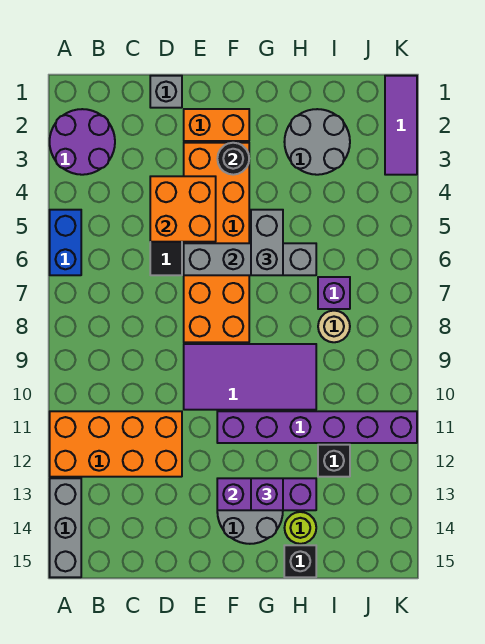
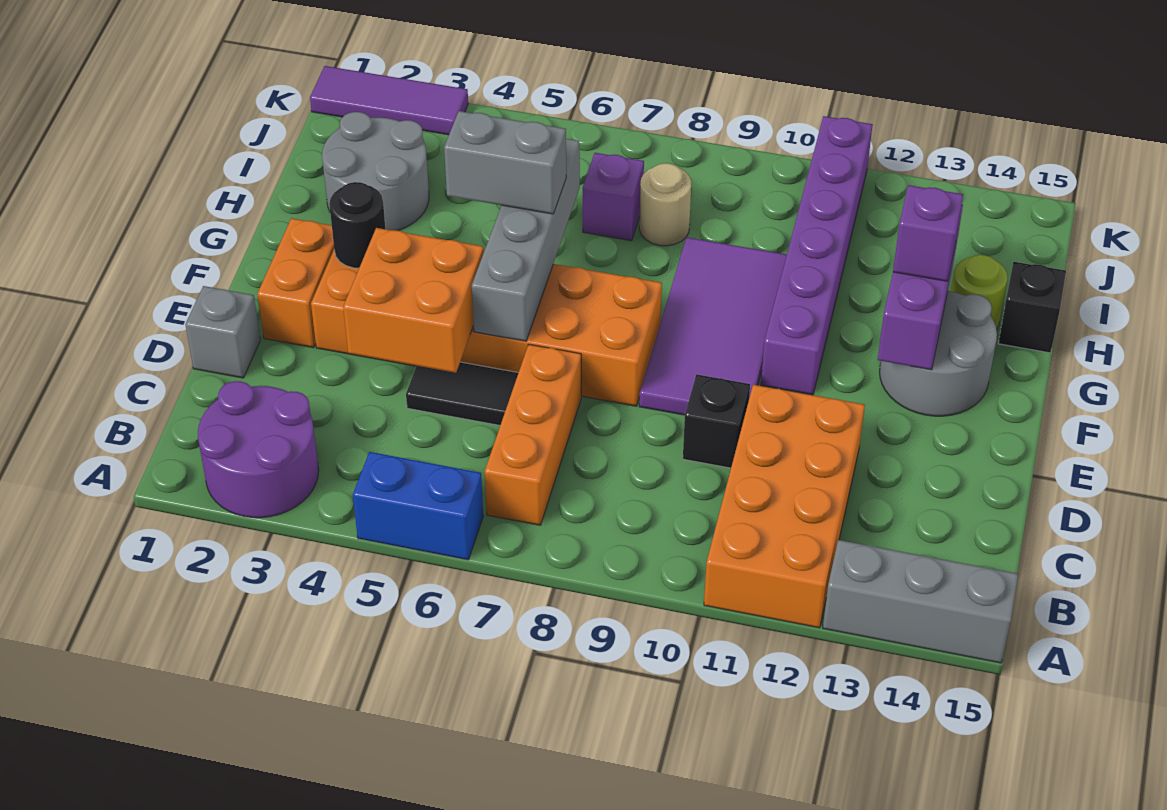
none -> orange 1x3 brick [485,344,581,525]
black 1x1 brick [318,445,350,477] -> black 1x1 brick moved to [683,374,750,468]

